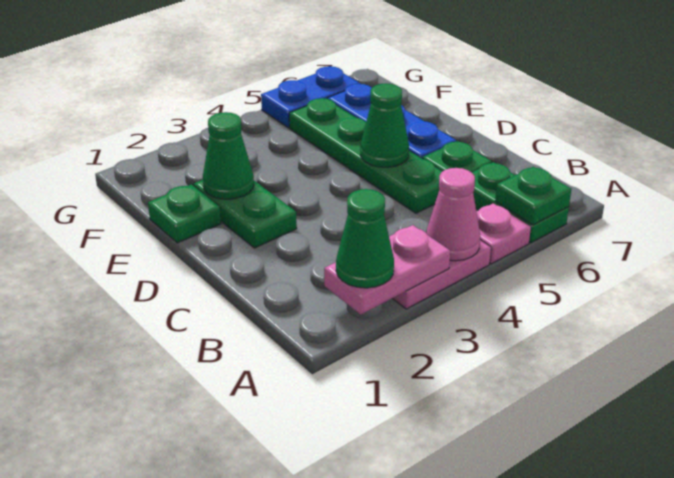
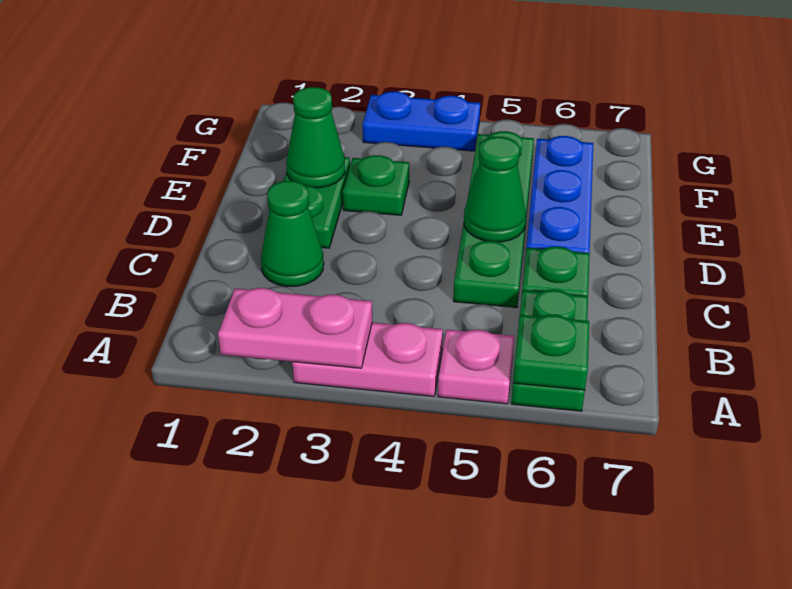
green 1x1 cone [336,189,394,288] -> green 1x1 cone moved to [261,181,324,287]
pink 1x1 cone [426,168,480,261] -> none
green 1x1 plate [148,184,221,243] -> green 1x1 plate moved to [343,155,409,215]
blue 1x2 plate [261,66,360,128] -> blue 1x2 plate moved to [363,91,480,151]

